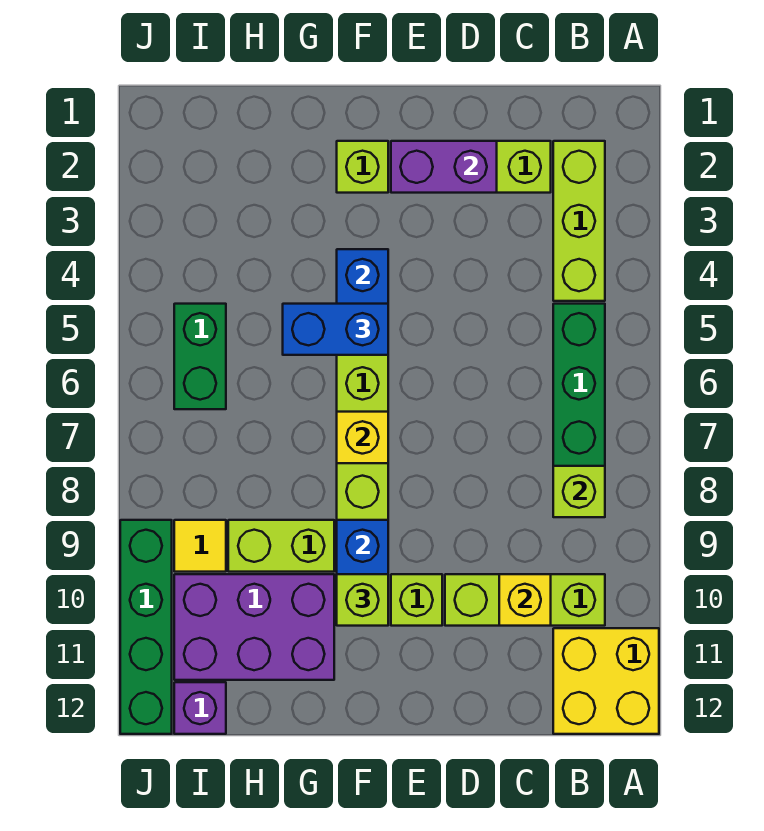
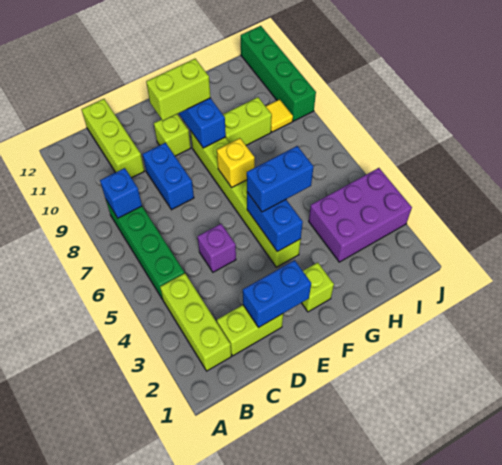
yellow 2x2 brick [553,628,659,734] -> none
lime 1x1 brick [553,466,605,517] -> blue 1x1 brick [100,168,142,218]
lime 1x3 brick [445,574,605,626] -> lime 1x3 brick turned to [81,99,144,178]
yellow 1x1 brick [499,574,551,626] -> none
purple 1x2 brick [391,141,497,193] -> blue 1x2 brick [243,260,311,327]
none -> blue 1x2 brick [143,143,194,210]
lime 1x1 brick [337,574,388,626] -> lime 1x2 brick [146,59,210,121]
purple 2x3 brick [174,574,334,680] -> purple 2x3 brick moved to [309,168,412,262]
green 1x2 brick [174,304,226,409] -> none
purple 1x1 brick [174,682,226,734] -> purple 1x1 brick moved to [197,224,236,272]

